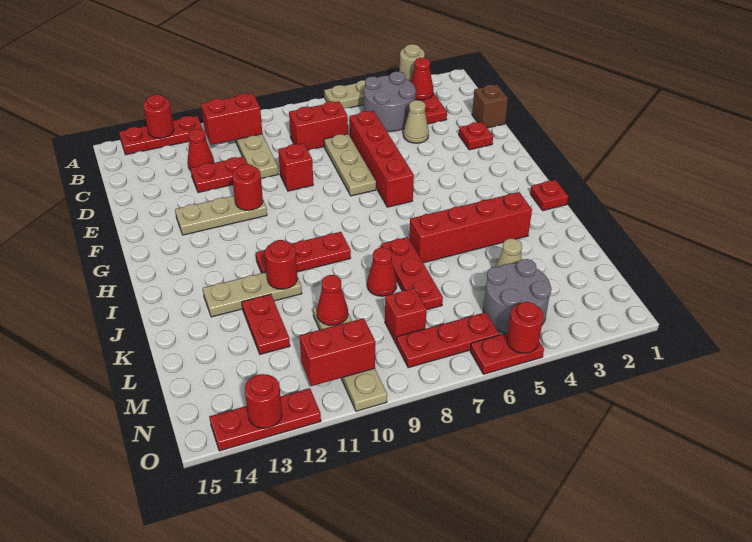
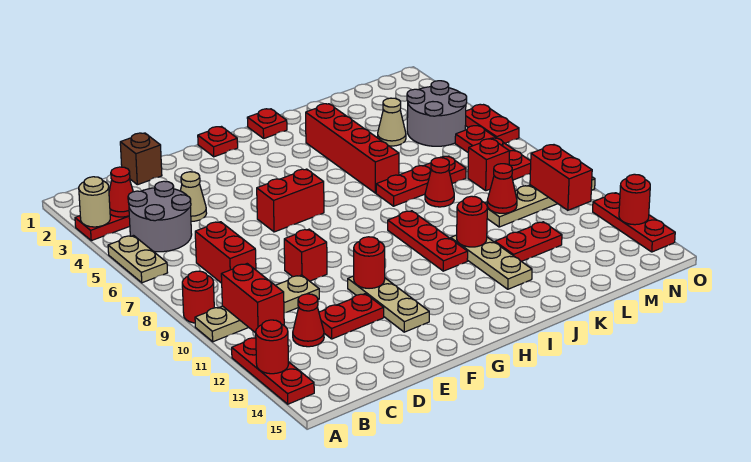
red 1x4 brick [349,111,414,207] -> red 1x2 brick [257,169,324,232]
tan 1x3 plate [324,134,376,196] -> none
red 1x2 plate [191,157,247,193] -> red 1x2 plate turned to [319,294,384,339]
red 1x1 plate [459,122,493,150] -> red 1x1 plate moved to [198,127,238,157]
red 1x1 round brick [507,302,543,353] -> red 1x1 round brick moved to [182,271,214,323]

